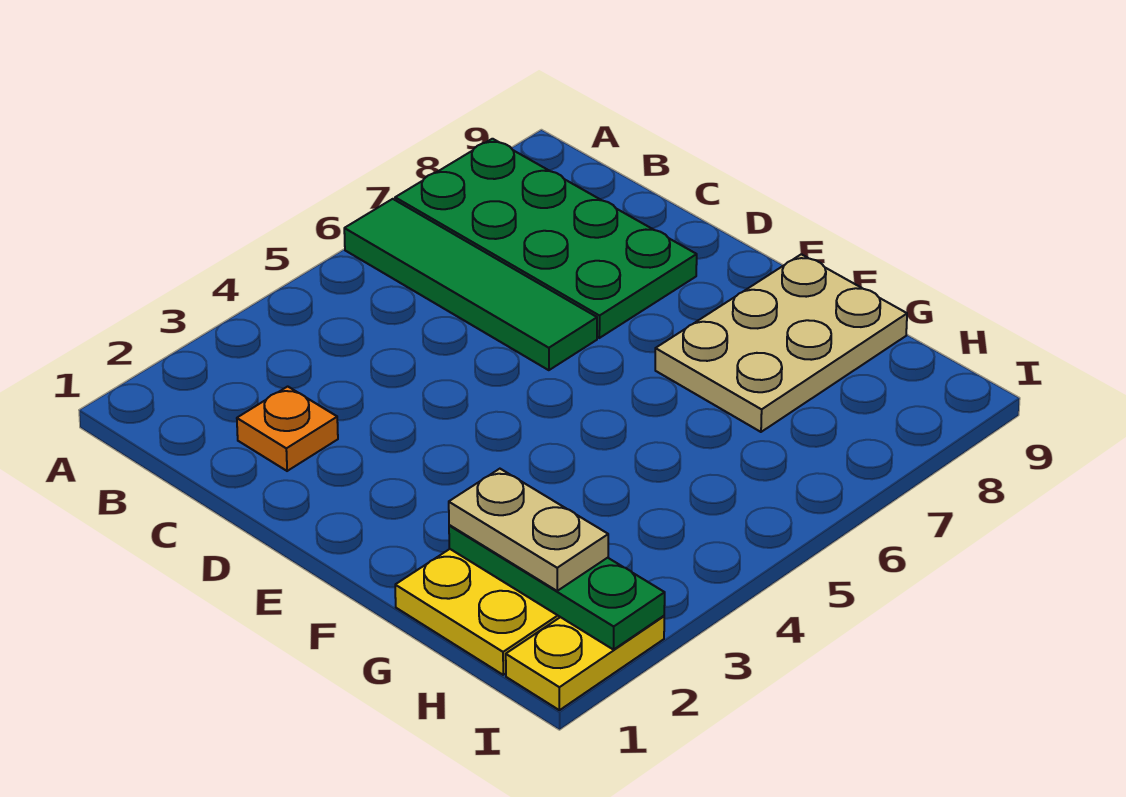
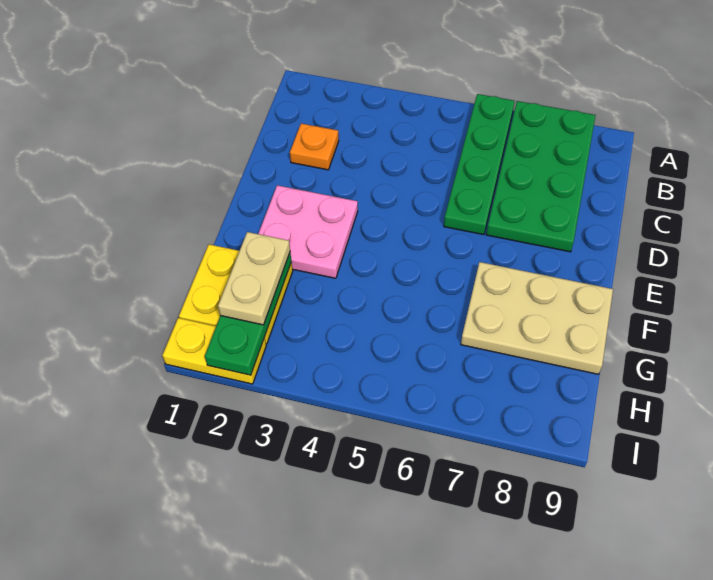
green 1x4 tile [344,199,597,370] -> green 1x4 plate [444,94,515,235]
none -> pink 2x2 plate [258,185,358,278]

